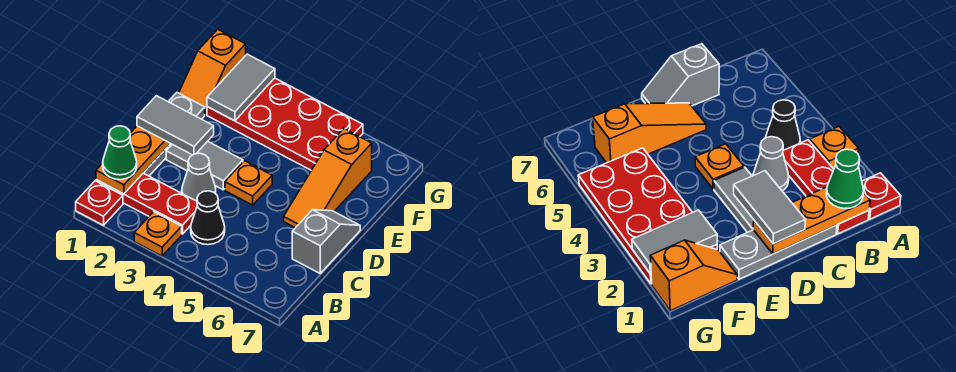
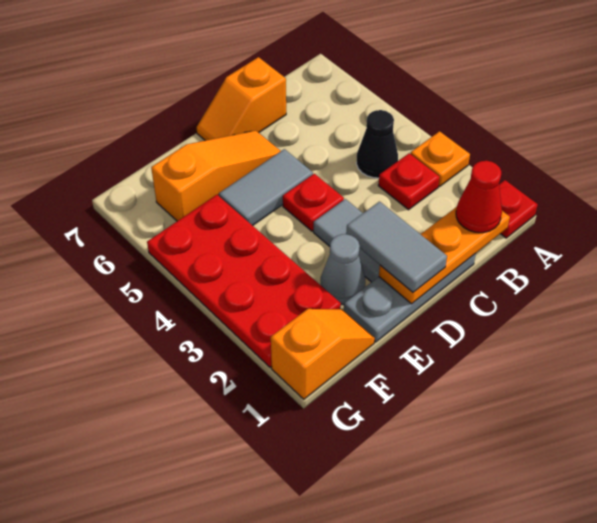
red 1x3 plate [96,173,197,234] -> red 1x1 plate [378,153,440,210]
green 1x1 cone [103,126,137,180] -> red 1x1 cone [456,161,502,233]
grey 1x1 cone [182,153,216,201] -> grey 1x1 cone moved to [321,234,365,305]
grey 1x2 slope [292,210,360,273] -> orange 1x2 slope [197,57,286,140]
orange 1x1 plate [225,161,272,205] -> red 1x1 plate [283,174,344,231]
grey 1x2 tile [207,54,275,121] -> grey 1x2 tile moved to [219,149,313,226]

